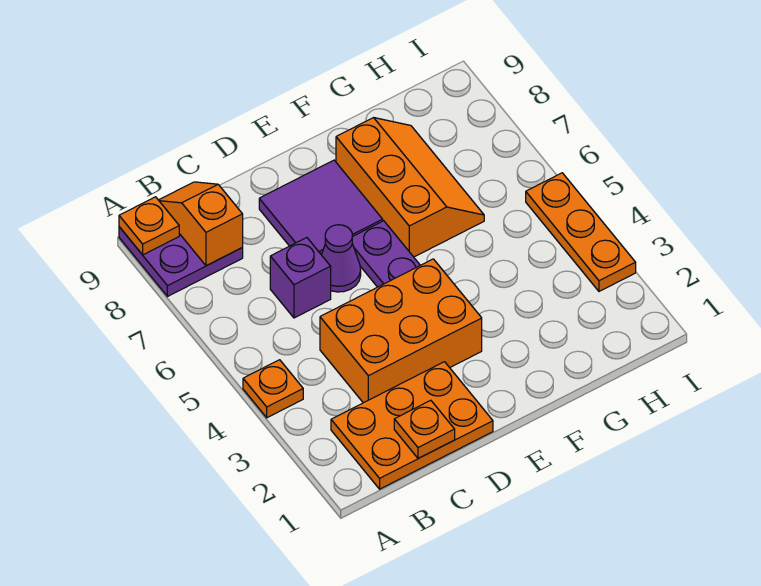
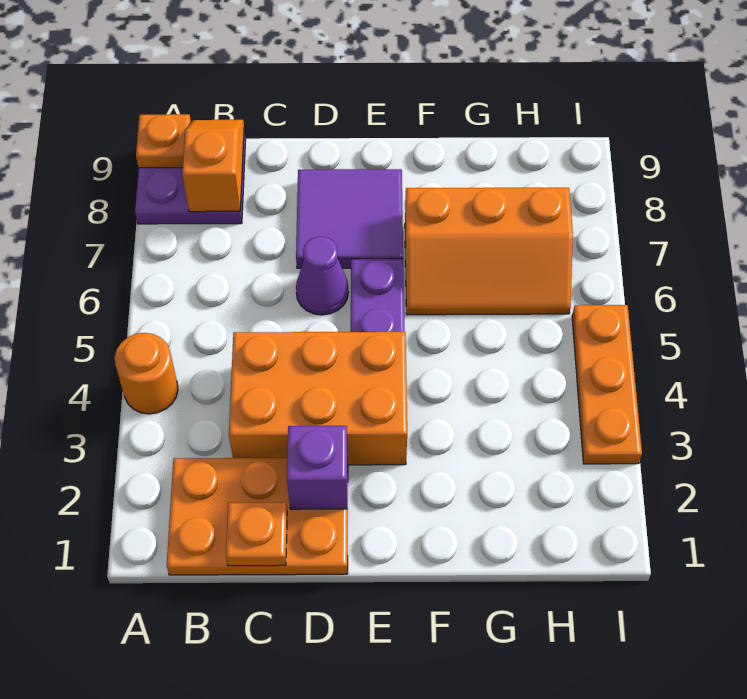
orange 1x1 plate [243,360,303,418] -> orange 1x1 round brick [115,333,178,414]
purple 1x1 brick [270,238,331,318] -> purple 1x1 brick moved to [287,426,348,509]
orange 2x3 slope [336,118,484,257] -> orange 2x3 slope turned to [405,188,573,315]

